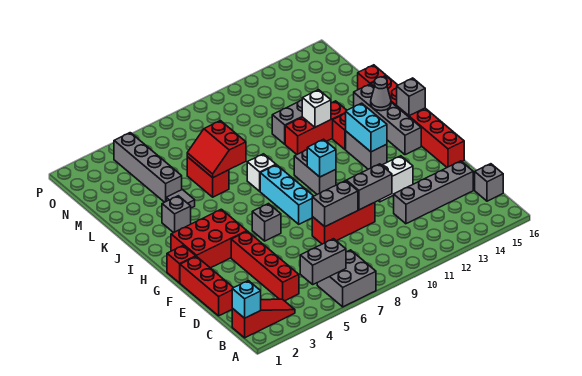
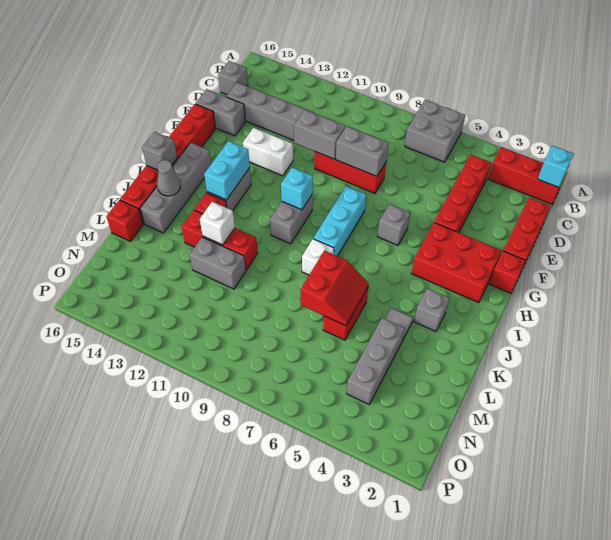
red 1x3 slope [232,299,295,338] -> red 1x3 brick [488,147,563,204]
grey 1x2 brick [300,239,346,284] -> grey 1x2 brick moved to [196,89,246,136]
grey 1x4 brick [114,133,182,202] -> grey 1x3 brick [347,318,405,404]

